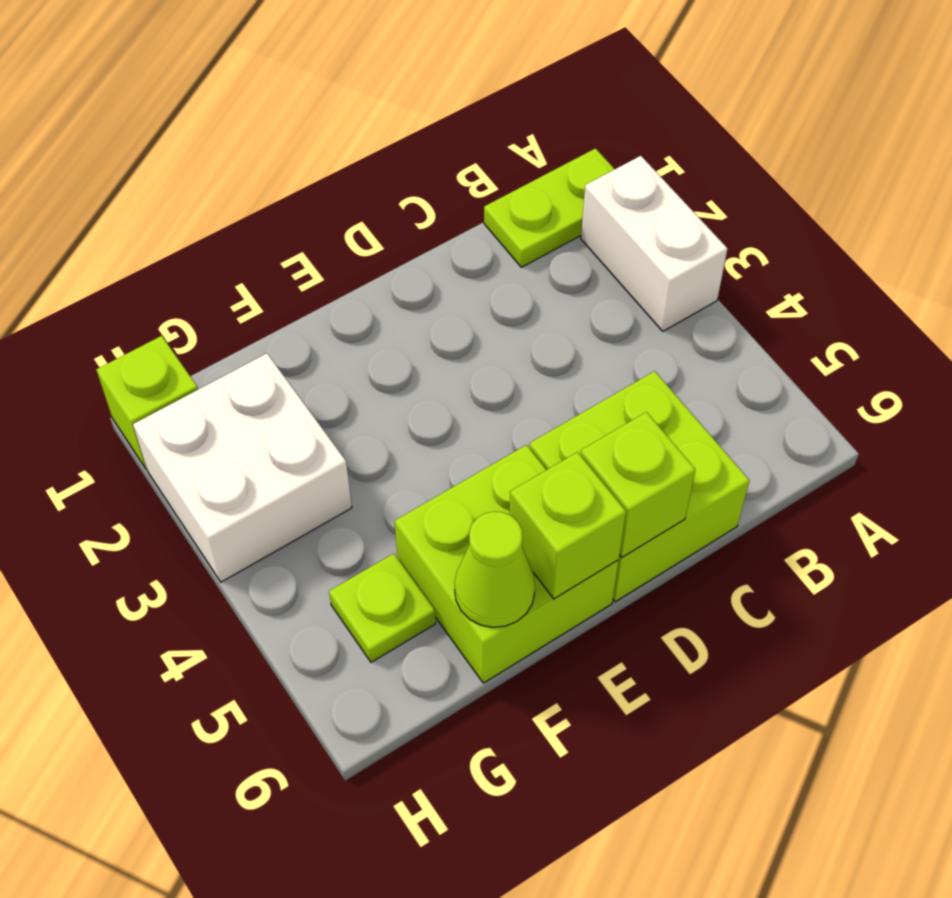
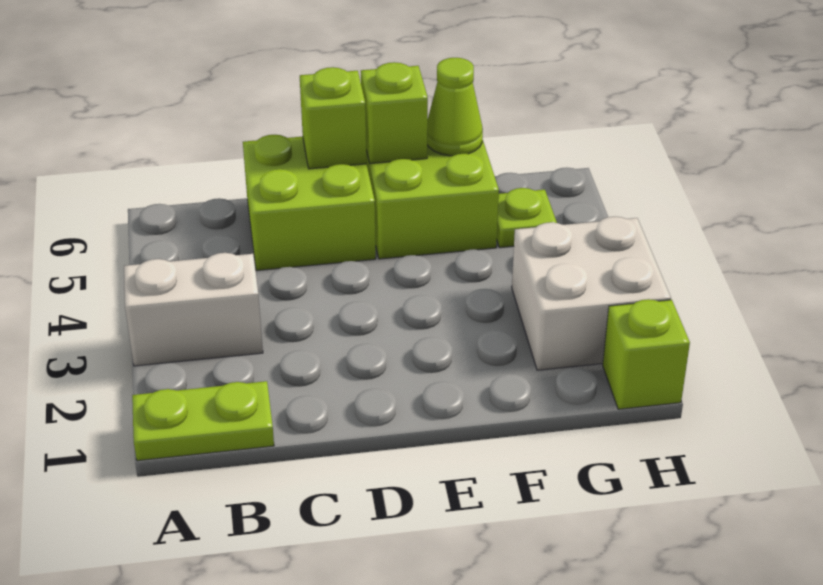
white 1x2 brick [581,156,727,331] -> white 1x2 brick turned to [124,253,263,366]

